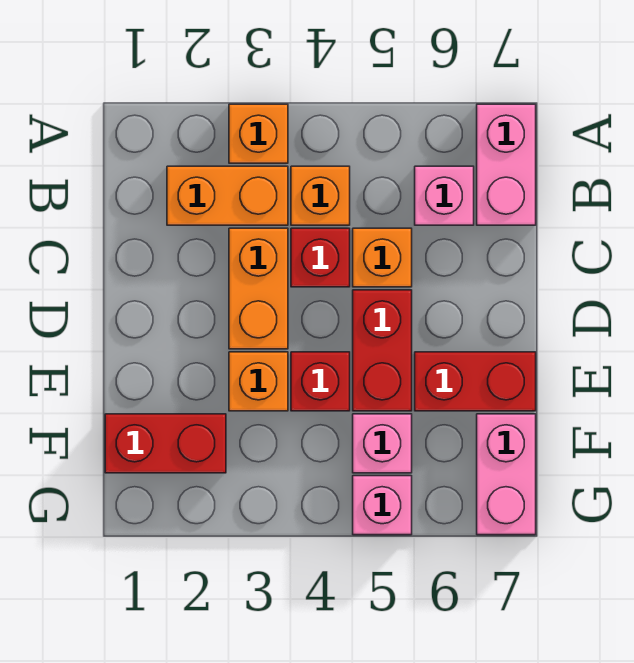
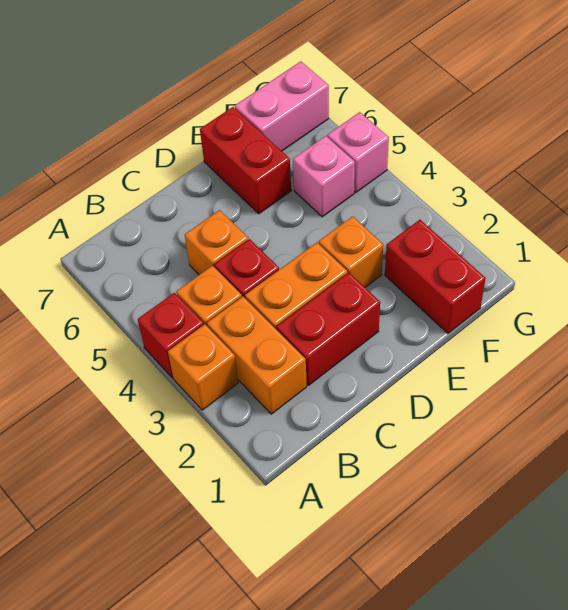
pink 1x2 brick [477,104,536,225] -> none
pink 1x1 brick [415,166,474,225] -> none
red 1x2 brick [353,290,412,411] -> red 1x2 brick moved to [277,273,380,385]
red 1x1 brick [291,352,350,411] -> red 1x1 brick moved to [138,293,204,378]

